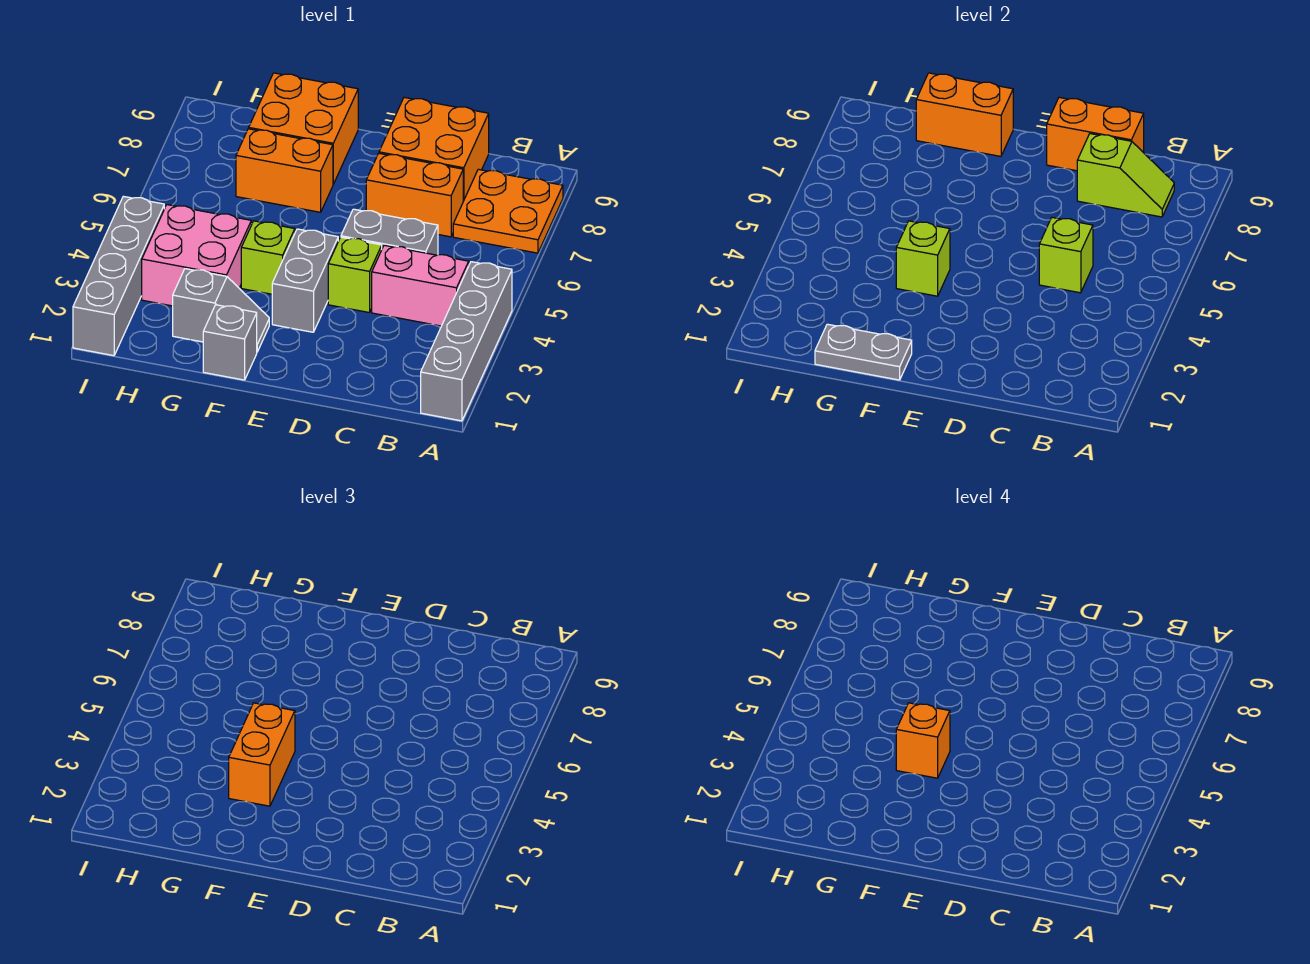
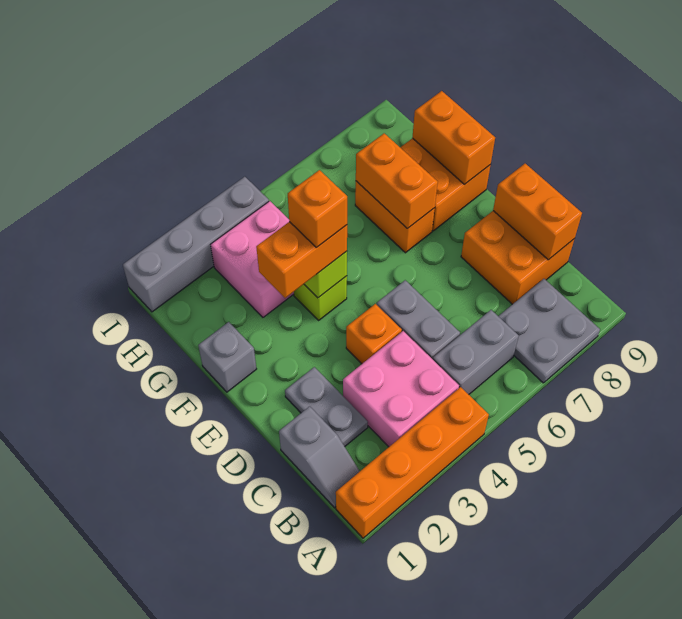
grey 1x4 brick [421,262,512,421] -> orange 1x4 brick [336,387,489,538]
orange 2x2 plate [453,169,563,253] -> grey 2x2 plate [498,279,600,383]
pink 1x2 brick [372,245,469,326] -> pink 2x2 brick [343,331,459,447]
lime 1x2 slope [1077,134,1174,217] -> none
lime 1x1 brick [1039,217,1093,293] -> none
orange 1x2 brick [366,153,463,237] -> orange 1x2 brick moved to [356,133,438,229]
lime 1x1 brick [328,237,382,313] -> orange 1x1 brick [346,304,402,364]
grey 1x2 brick [272,229,338,332] -> grey 1x2 brick moved to [433,310,519,394]
grey 1x2 plate [815,324,912,380] -> grey 1x2 plate moved to [285,367,368,447]
grey 1x2 slope [173,269,269,352] -> grey 1x2 slope moved to [279,406,360,508]

